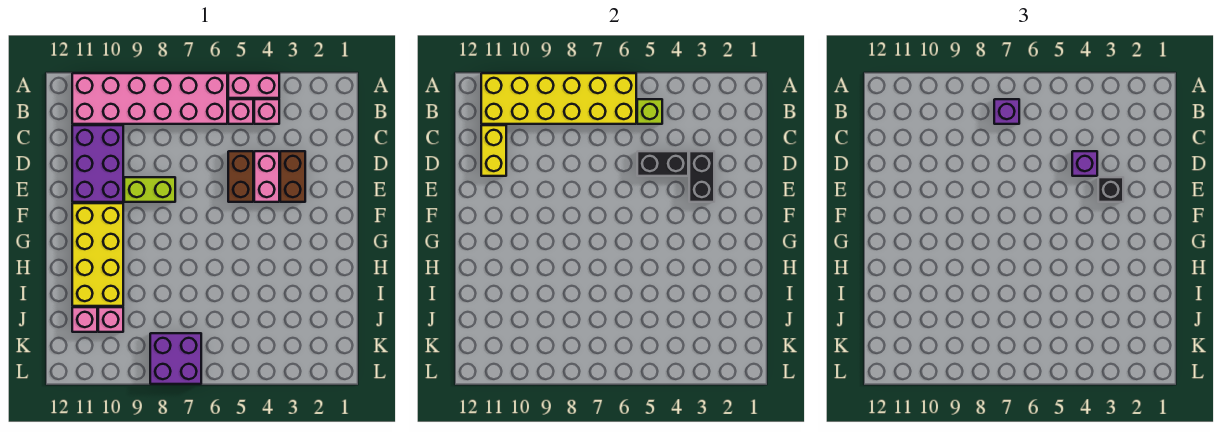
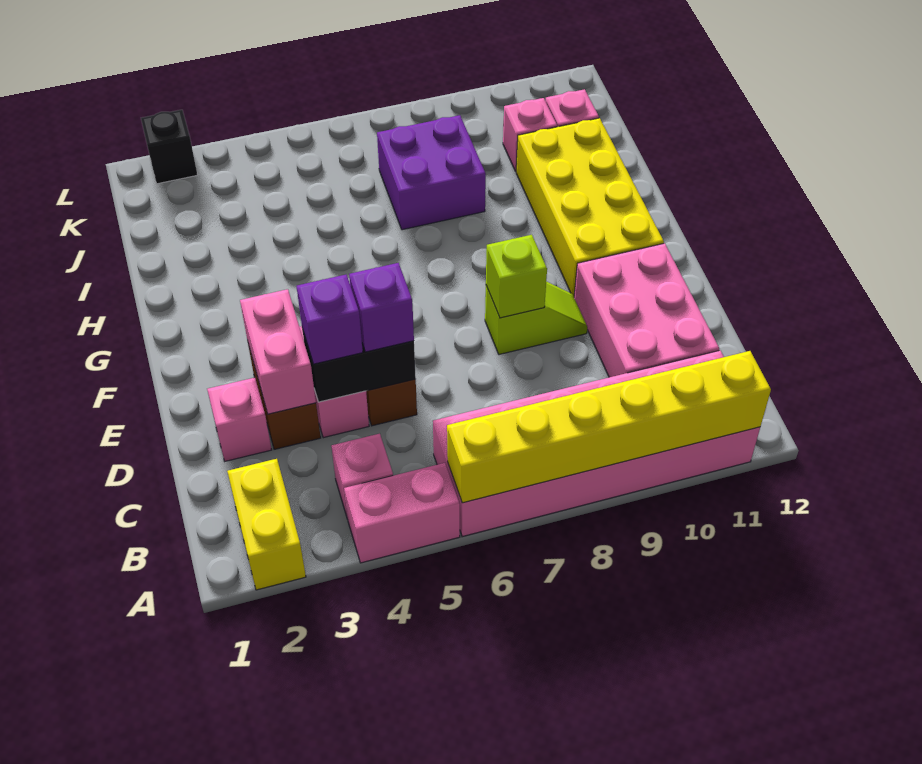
yellow 2x6 brick [481,73,636,124] -> yellow 1x6 brick [447,351,771,503]
pink 1x1 brick [228,99,253,124] -> pink 1x1 brick moved to [207,378,272,461]
lime 1x1 brick [637,99,662,124] -> lime 1x1 brick moved to [486,235,547,318]
purple 1x1 brick [994,99,1019,124] -> purple 1x1 brick moved to [349,263,414,352]
purple 2x3 brick [72,125,123,202] -> pink 2x3 brick [574,243,719,377]
yellow 1x2 brick [481,125,506,176] -> yellow 1x2 brick moved to [227,459,306,590]
black 1x2 brick [689,151,714,202] -> pink 1x2 brick [240,289,316,414]
black 1x1 brick [1098,177,1123,202] -> black 1x1 brick moved to [141,110,197,184]
lime 1x2 brick [124,177,175,202] -> lime 1x2 slope [485,282,587,354]
purple 2x2 brick [150,333,201,384] -> purple 2x2 brick moved to [377,115,486,230]

